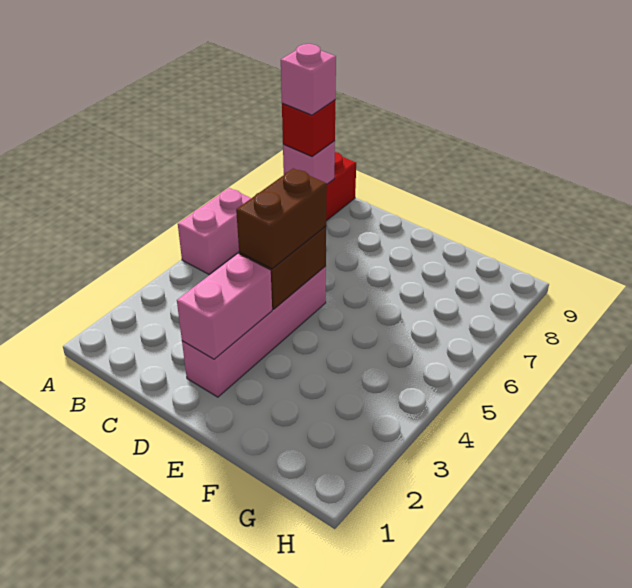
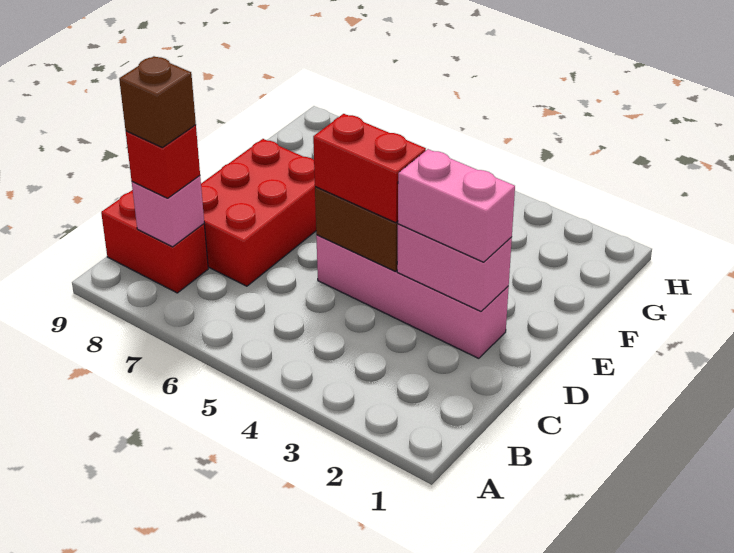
pink 1x2 brick [178,188,251,274] -> pink 1x2 brick moved to [398,149,515,262]
pink 1x1 brick [281,44,336,115] -> brown 1x1 brick [119,56,196,147]
none -> red 2x3 brick [201,139,316,286]
brown 1x2 brick [236,169,327,269] -> red 1x2 brick [313,114,426,223]

